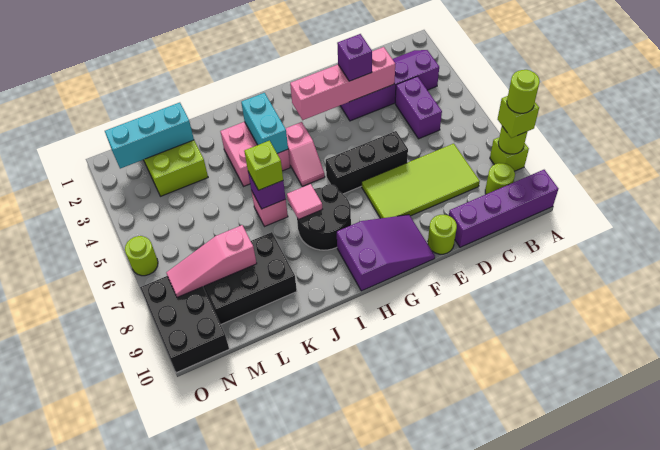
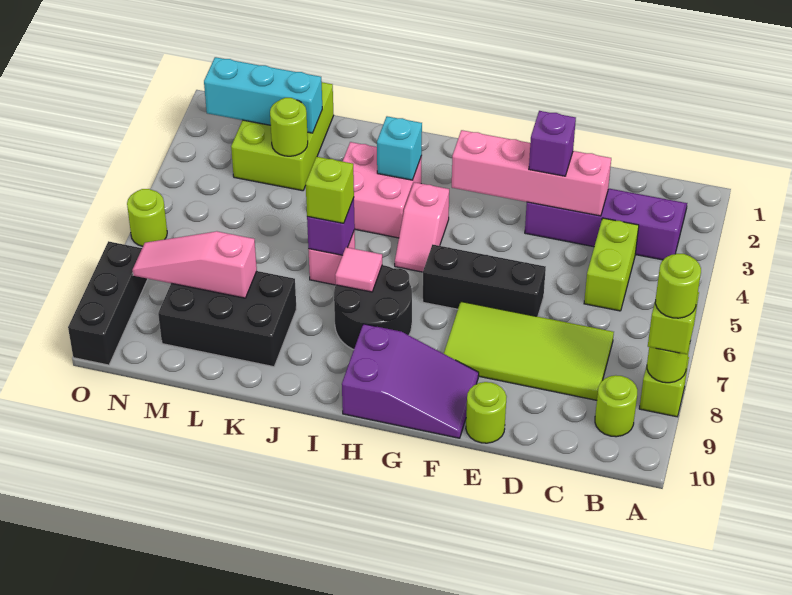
purple 1x4 brick [449,170,558,247] -> none
purple 1x2 brick [395,76,442,139] -> lime 1x2 brick [584,218,639,311]
cyan 1x2 brick [241,93,288,154] -> cyan 1x1 brick [377,116,422,180]
none -> lime 1x1 round brick [270,98,308,156]
black 2x3 brick [140,276,229,373] -> black 1x3 brick [68,241,148,365]

